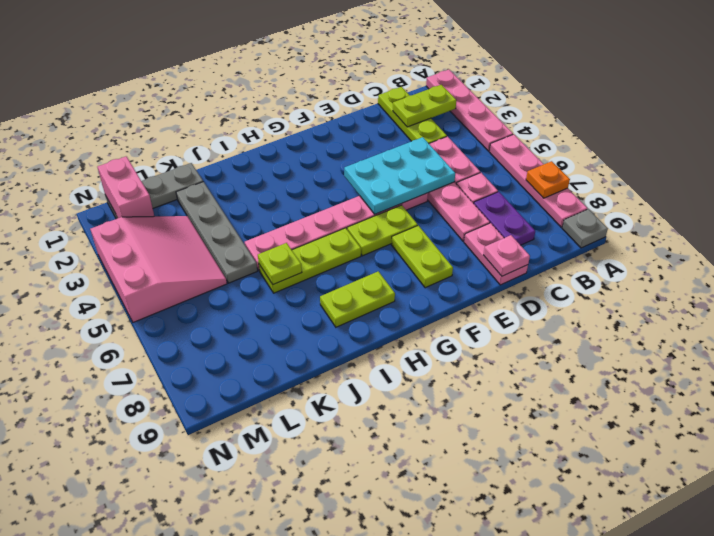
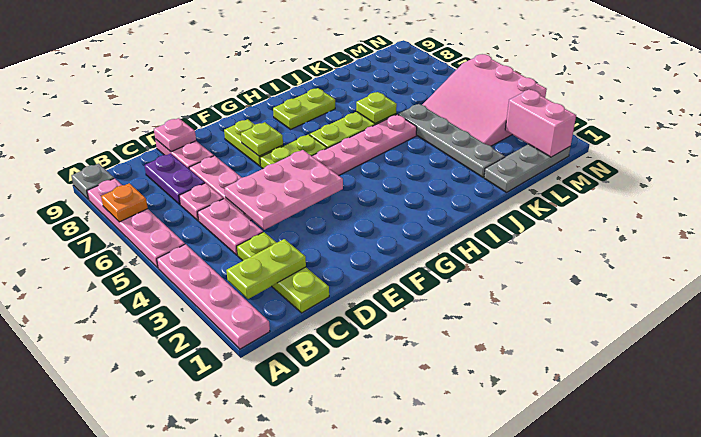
cyan 2x3 plate [344,137,455,214] -> pink 2x3 plate [225,150,343,230]
none -> lime 1x1 plate [241,122,283,156]

